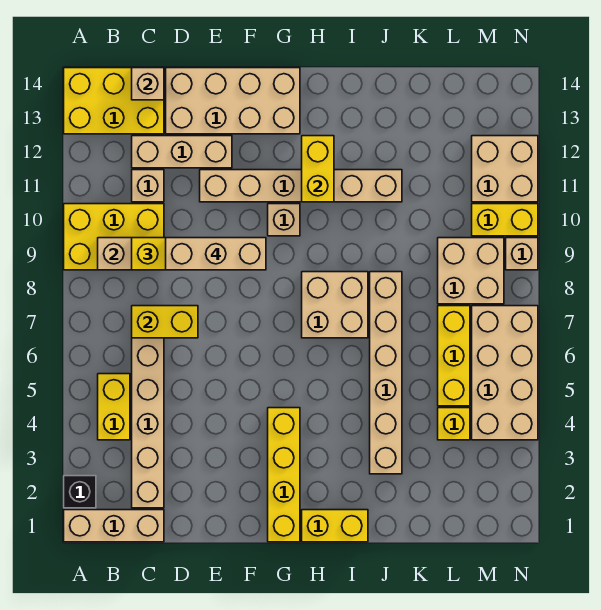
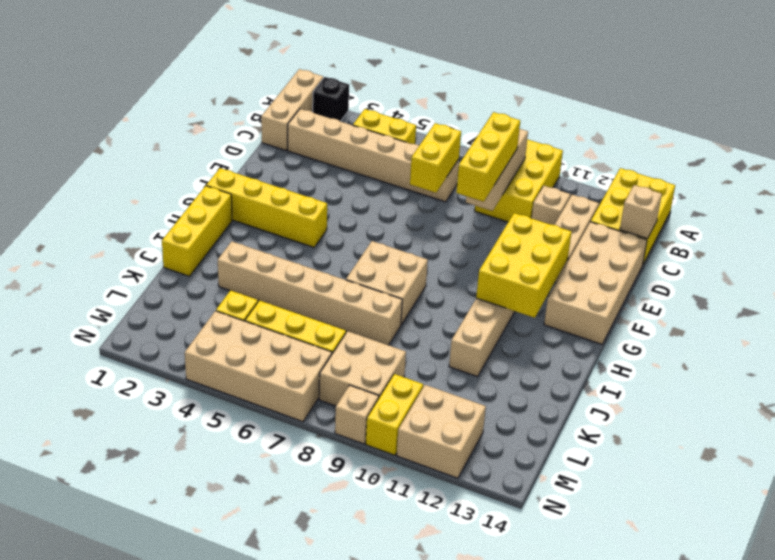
tan 1x3 brick [166,238,266,270] -> none
tan 1x1 brick [268,204,300,236] -> none
yellow 1x2 brick [302,510,368,542] -> yellow 1x3 brick [162,186,232,276]
yellow 1x2 brick [302,136,334,202] -> yellow 2x3 brick [476,213,572,318]

